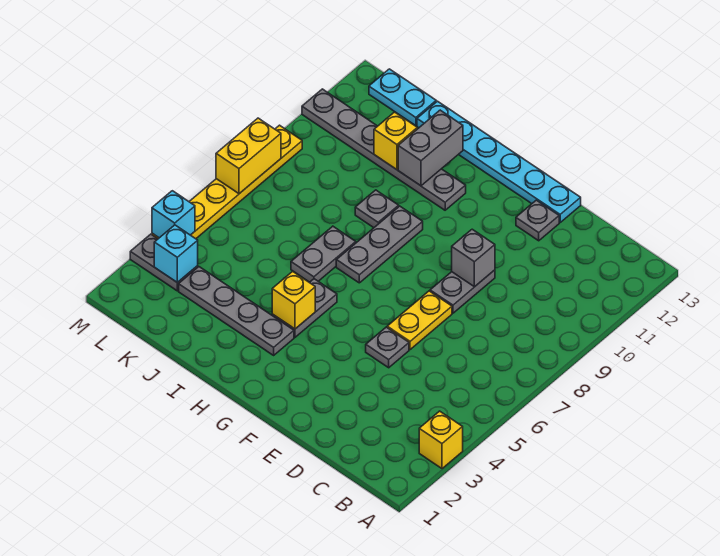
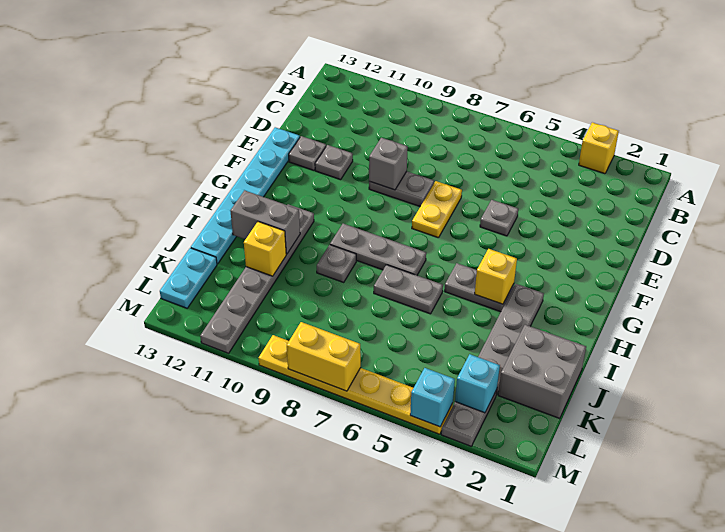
yellow 1x2 plate [387,291,452,350] -> yellow 1x2 plate turned to [412,181,462,238]
none -> grey 1x1 plate [315,145,353,180]
none -> grey 2x2 brick [498,325,586,419]

